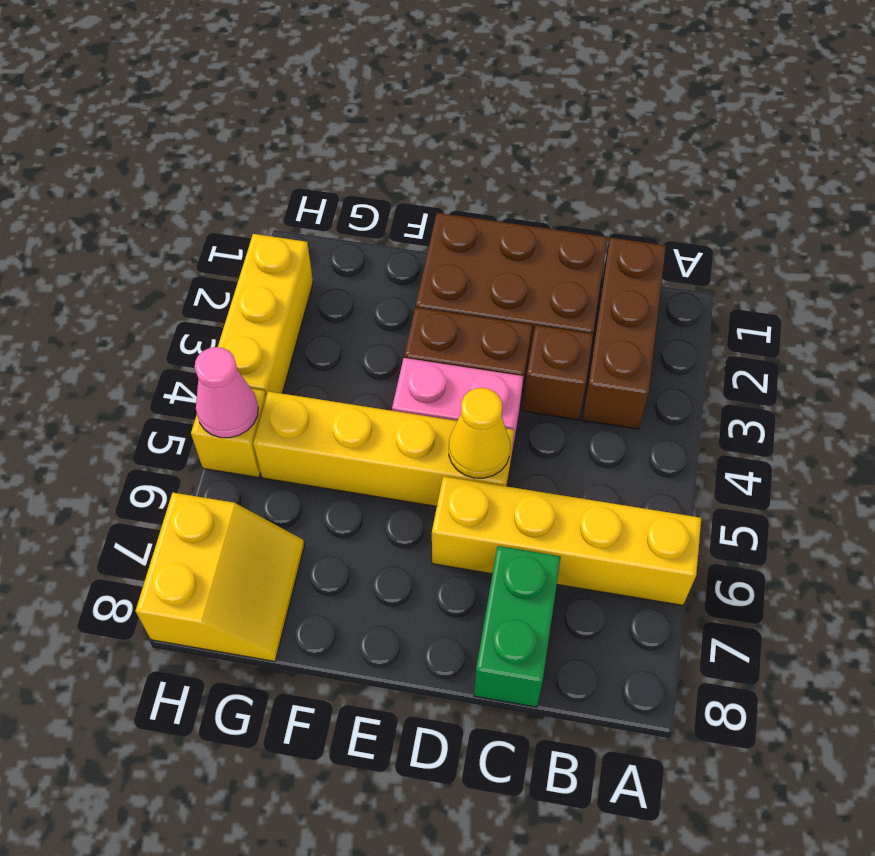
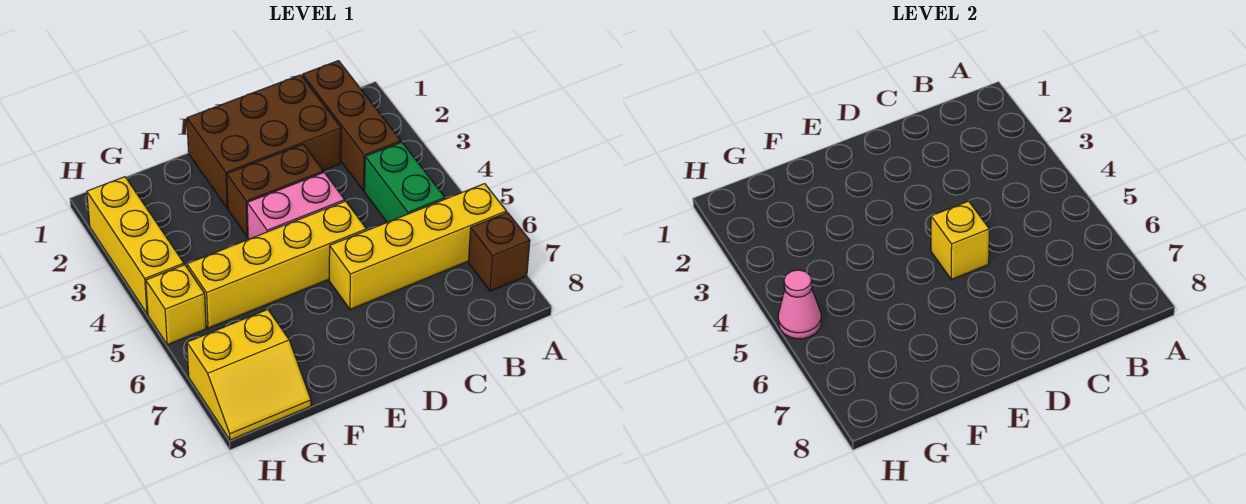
brown 1x1 brick [523,325,593,420] -> brown 1x1 brick moved to [468,213,530,291]
green 1x2 brick [474,546,561,707] -> green 1x2 brick moved to [364,142,445,222]
yellow 1x1 cone [449,388,510,478] -> yellow 1x1 brick [931,201,989,280]
yellow 2x2 slope [136,493,304,661] -> yellow 2x2 slope turned to [187,310,311,440]

